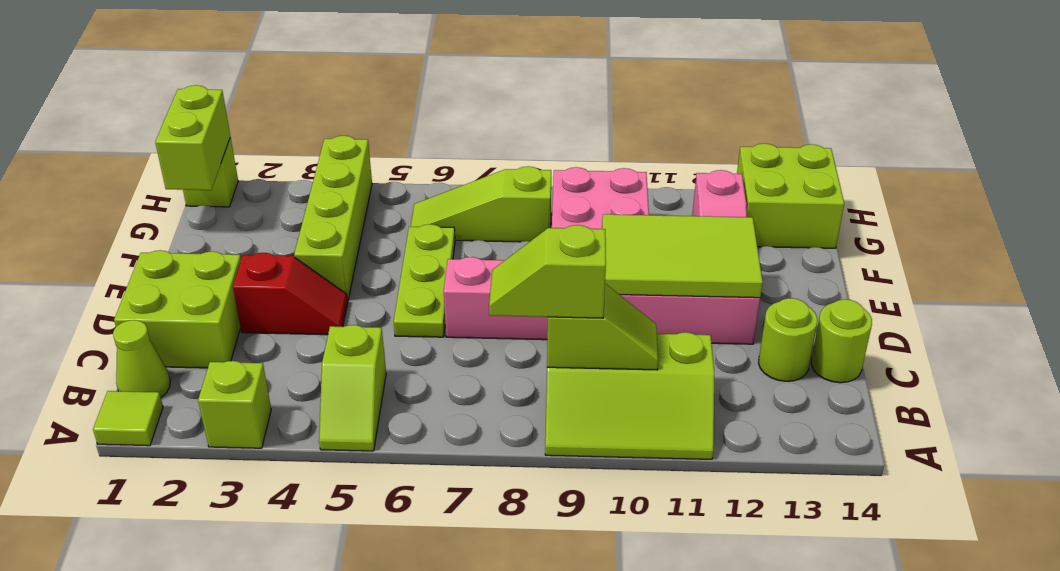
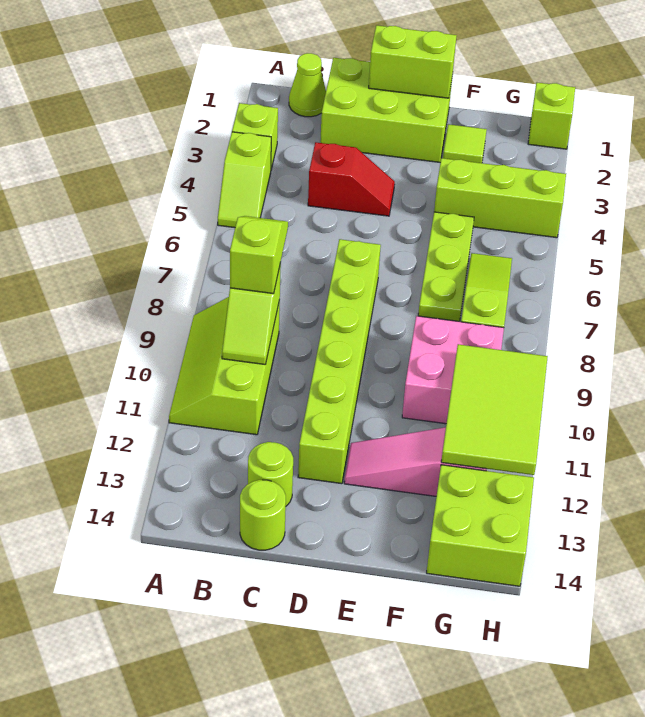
lime 1x1 tile [93,391,163,446] -> lime 1x1 tile moved to [443,124,487,163]
lime 1x2 slope [319,325,386,451] -> lime 1x2 slope turned to [218,132,271,228]
lime 2x2 brick [114,250,241,368] -> lime 2x3 brick [320,58,452,162]
red 1x2 slope [233,253,348,335] -> red 1x2 slope turned to [308,142,395,216]
lime 1x3 plate [394,224,455,337] -> lime 1x3 plate turned to [418,212,474,321]
pink 1x6 brick [444,257,760,344] -> lime 1x6 brick [298,239,381,484]
lime 2x3 tile [602,214,763,298] -> lime 2x3 tile moved to [441,344,548,475]
lime 1x4 brick [294,136,372,300] -> lime 1x3 brick [434,158,566,238]
lime 1x2 brick [155,85,230,190] -> lime 1x2 brick moved to [369,25,457,98]

